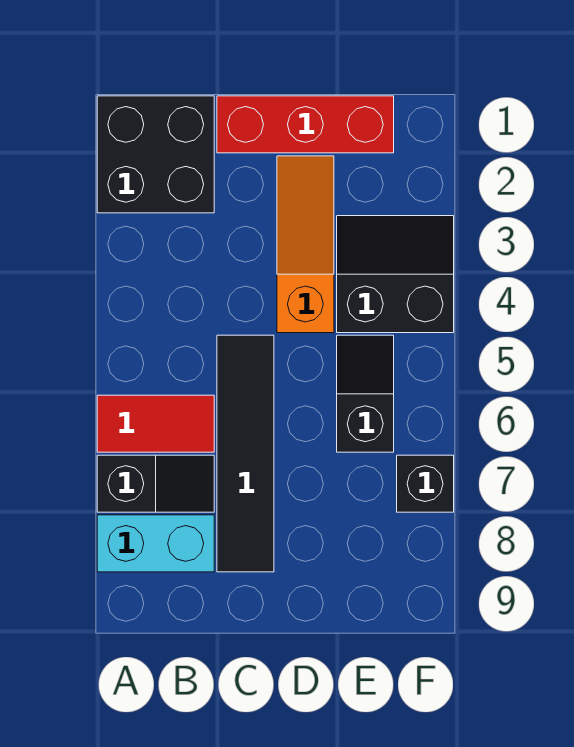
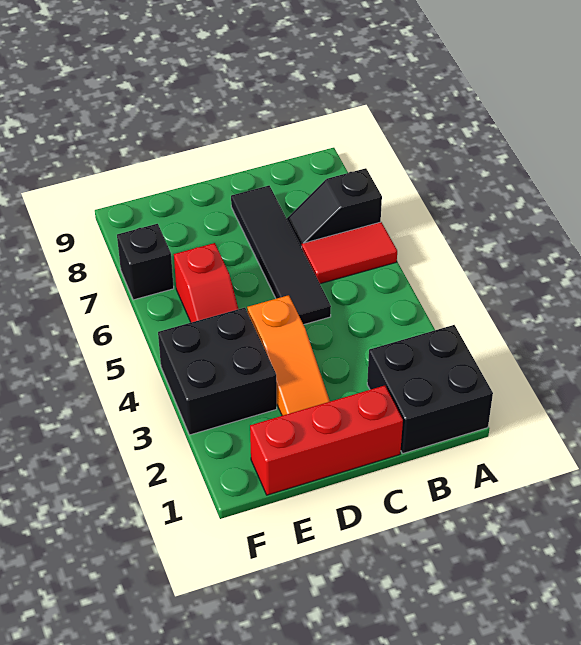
cyan 1x2 brick [97,515,214,572] -> none
black 2x2 slope [337,216,454,333] -> black 2x2 brick [158,308,277,435]
black 1x2 slope [337,335,394,452] -> red 1x2 slope [174,243,238,322]

